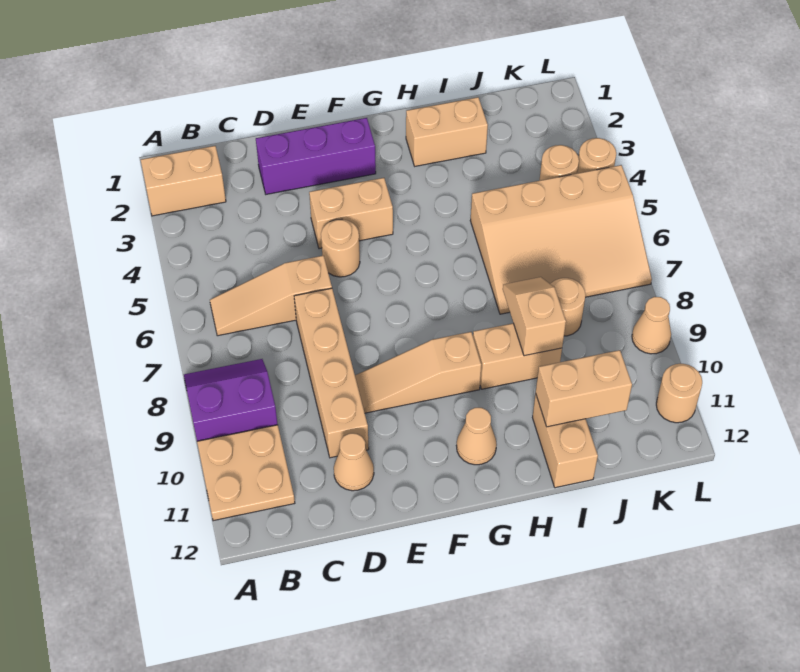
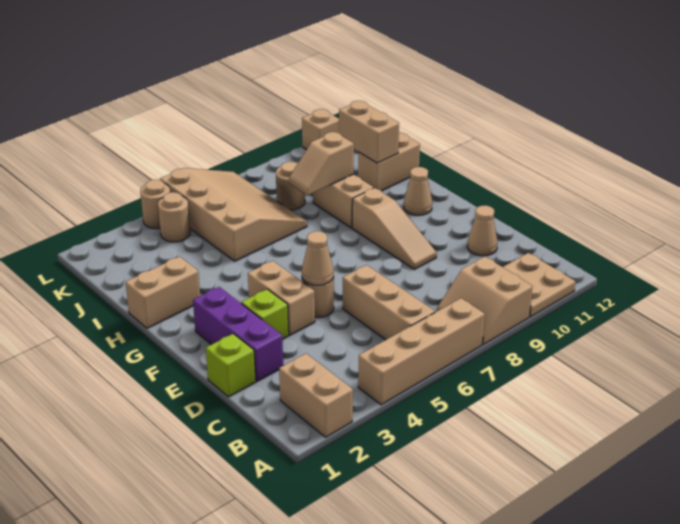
purple 2x2 slope [184,359,278,441] -> tan 2x2 slope [437,257,533,345]
tan 1x3 slope [210,256,332,336] -> tan 1x3 brick [343,265,435,340]
none -> lime 1x1 brick [206,334,256,397]
tan 1x4 brick [294,288,369,458] -> tan 1x4 brick moved to [358,298,485,405]
none -> lime 1x1 brick [241,289,289,339]
tan 1x2 brick [406,97,488,166] -> tan 1x2 brick turned to [126,257,200,328]
tan 1x1 cone [632,297,671,354] -> tan 1x1 cone moved to [302,231,334,285]
tan 1x1 round brick [656,364,702,423] -> tan 1x1 brick [302,109,339,150]

